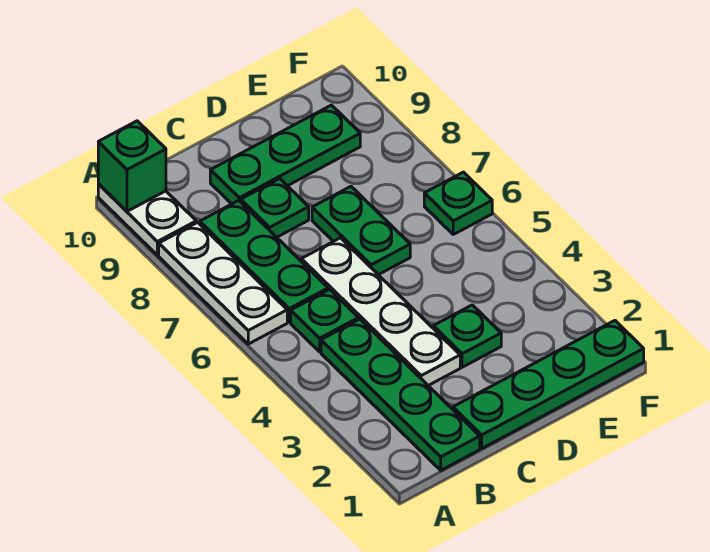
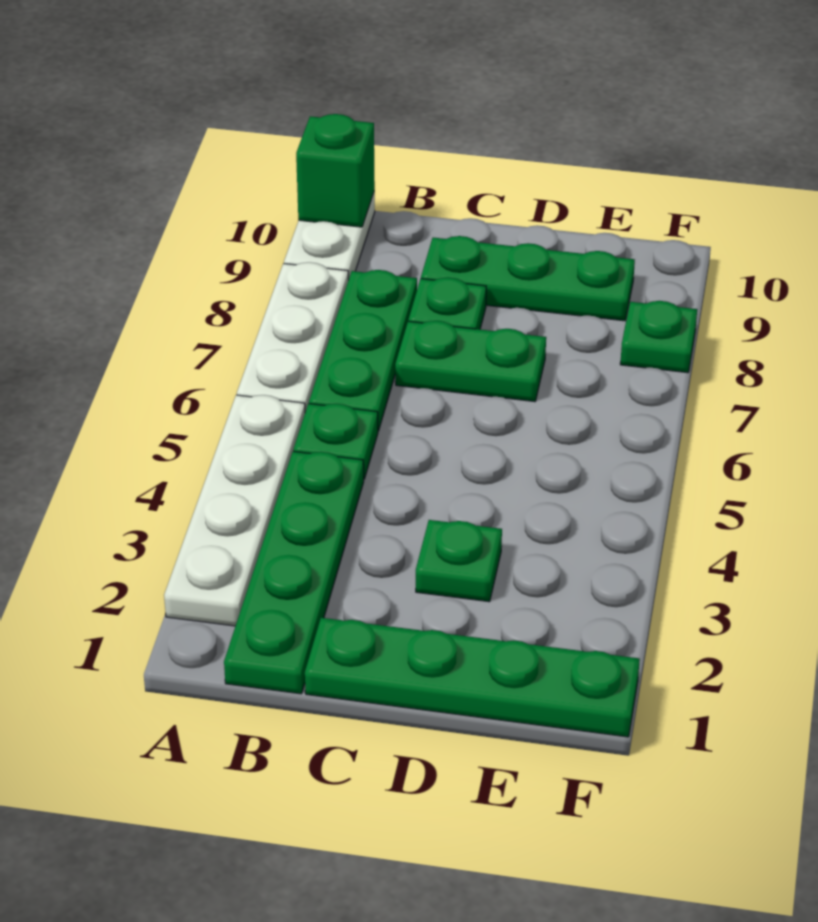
white 1x4 plate [301,238,460,385] -> white 1x4 plate moved to [164,395,305,626]
green 1x2 plate [312,187,410,275] -> green 1x2 plate turned to [395,321,546,402]
green 1x1 plate [424,172,492,234] -> green 1x1 plate moved to [620,301,697,373]

